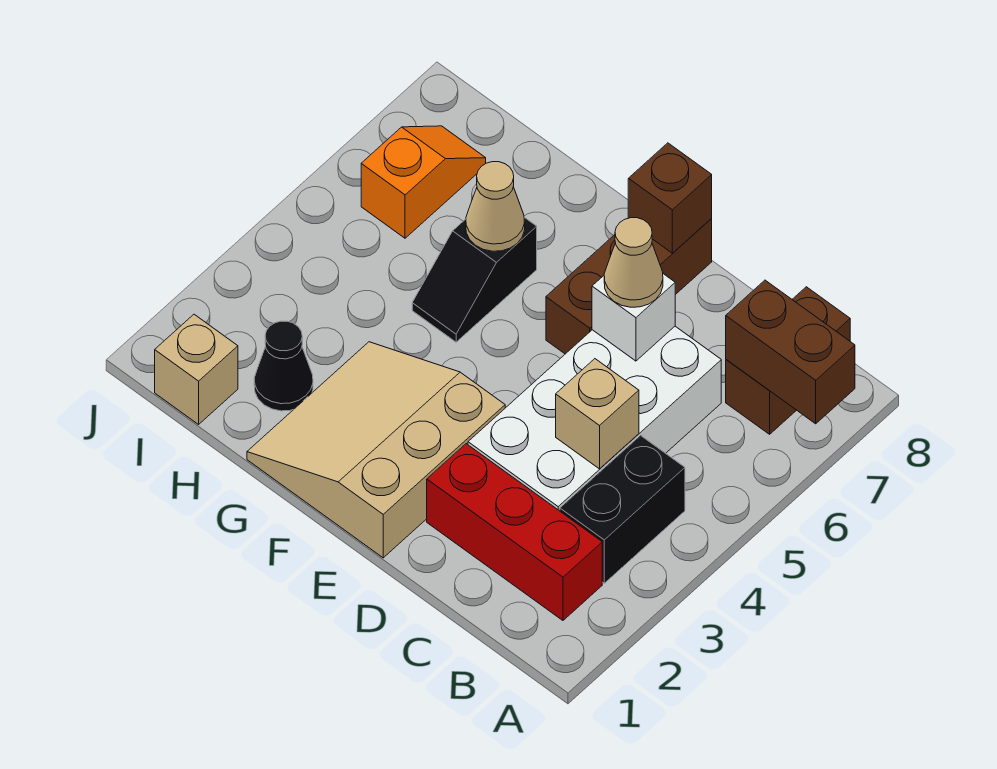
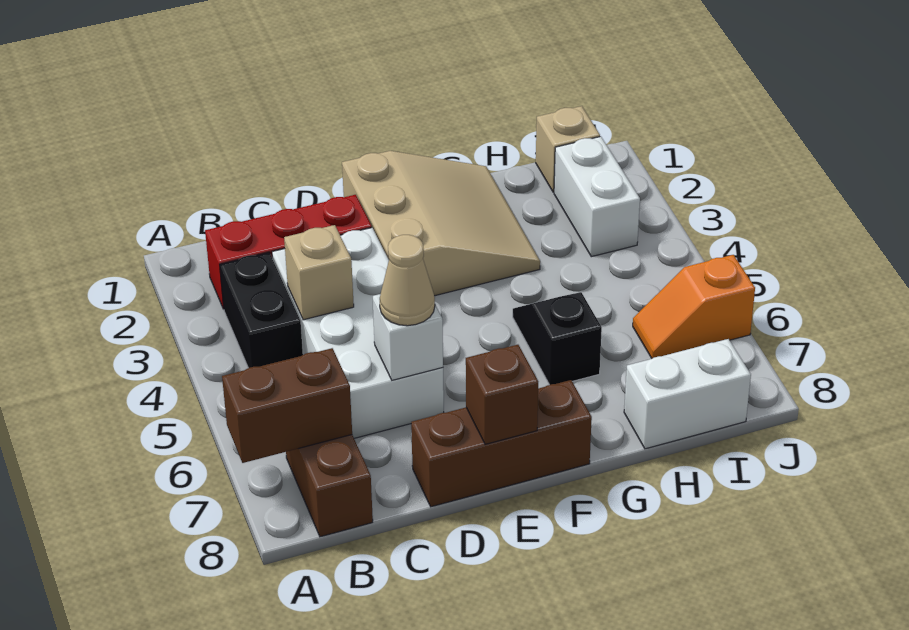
brown 1x3 brick [546,219,712,354] -> brown 1x3 brick turned to [411,380,592,507]
tan 1x1 cone [466,162,525,251] -> none
black 1x1 cone [254,321,313,411] -> none
none -> white 1x2 brick [624,339,751,449]
none -> white 1x2 brick [554,137,640,257]
orange 1x2 slope [361,126,486,238] -> orange 1x2 slope turned to [633,255,755,358]

